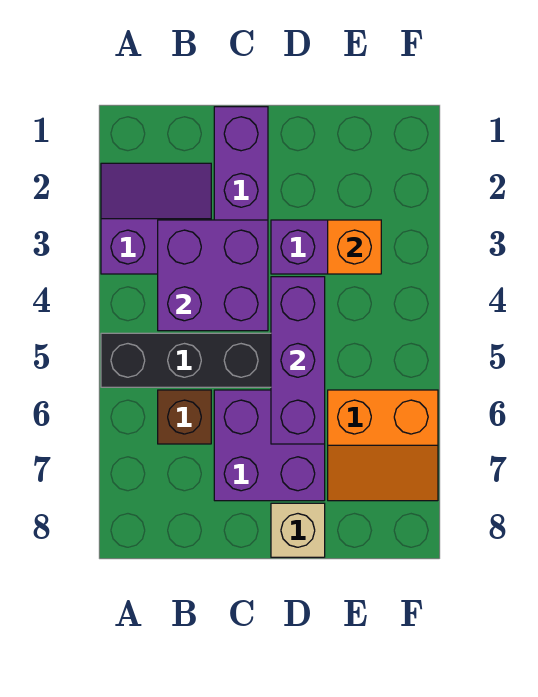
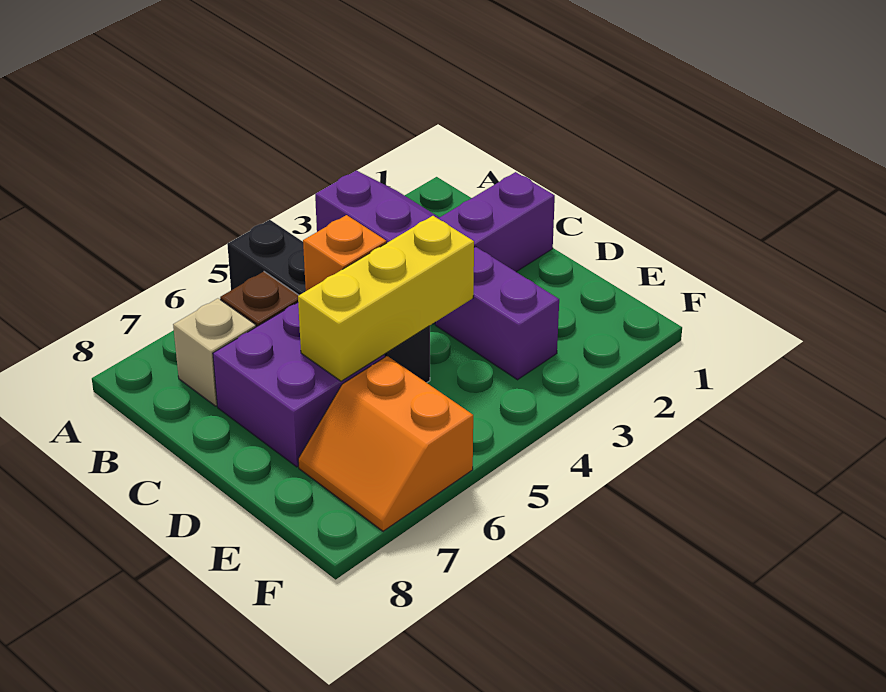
purple 2x2 brick [158,220,268,331] -> none
purple 1x3 brick [271,277,325,444] -> yellow 1x3 brick [298,216,474,381]
tan 1x1 brick [271,503,325,557] -> tan 1x1 brick moved to [173,298,256,406]
orange 1x1 brick [328,220,381,274] -> orange 1x1 brick moved to [303,215,386,291]

